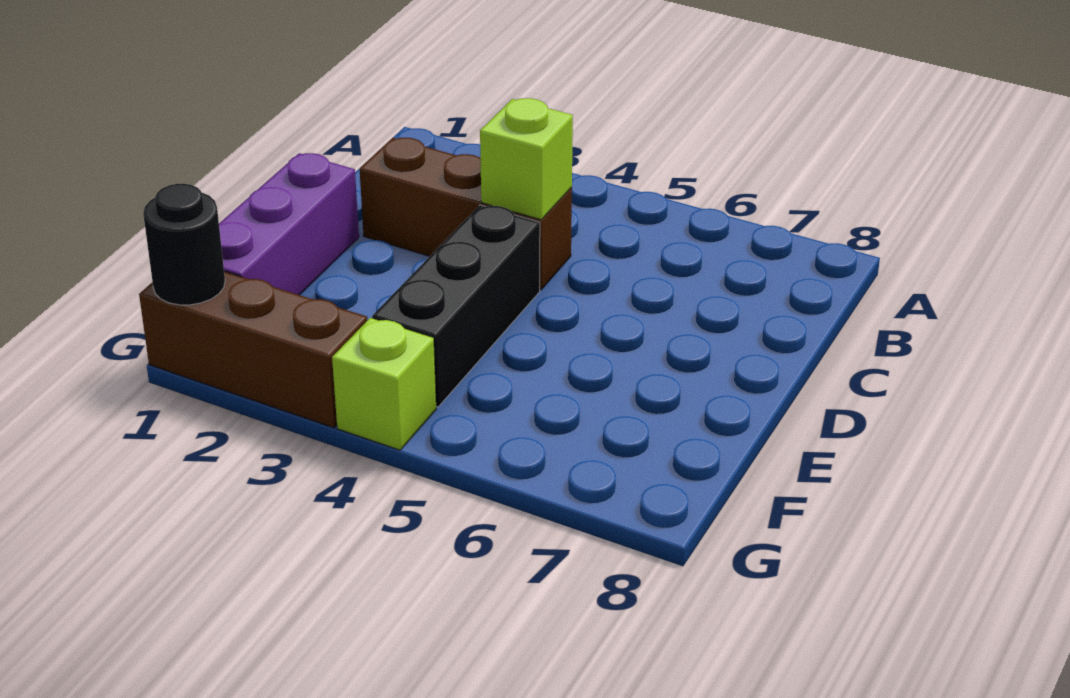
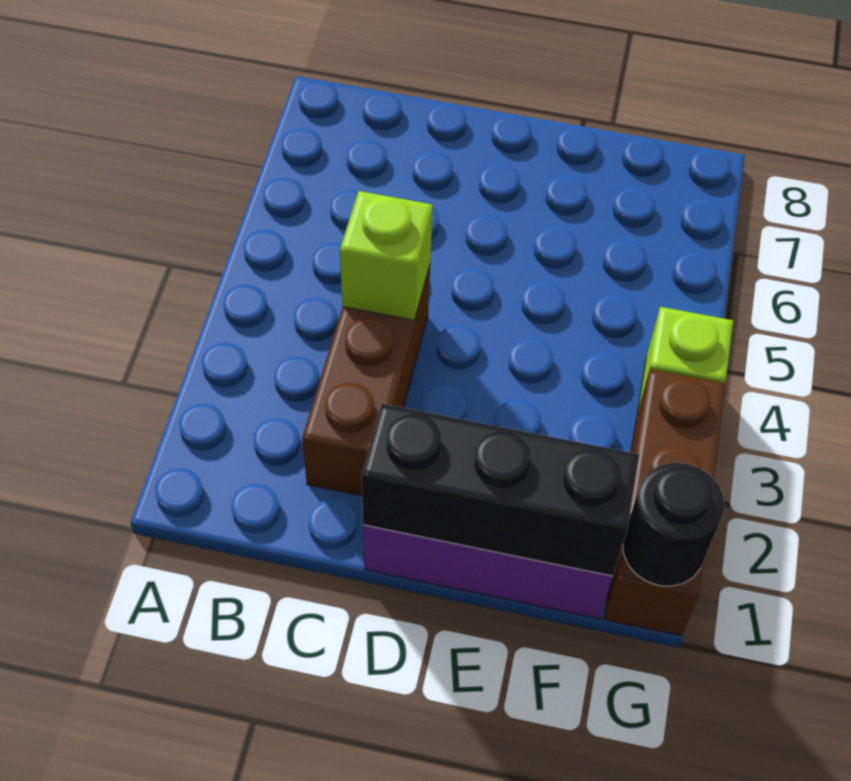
black 1x3 brick [372,205,540,407] -> black 1x3 brick moved to [362,404,639,576]

